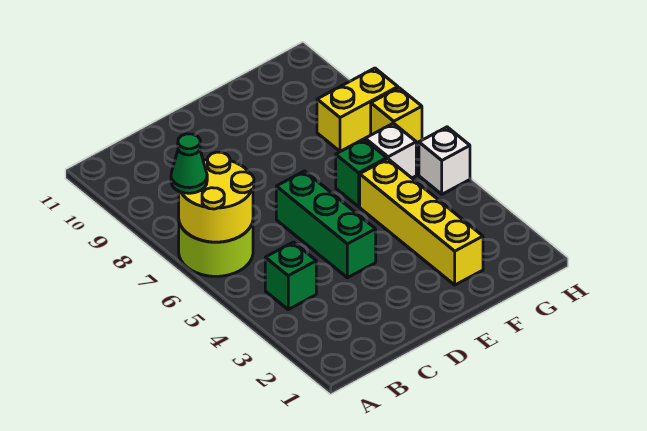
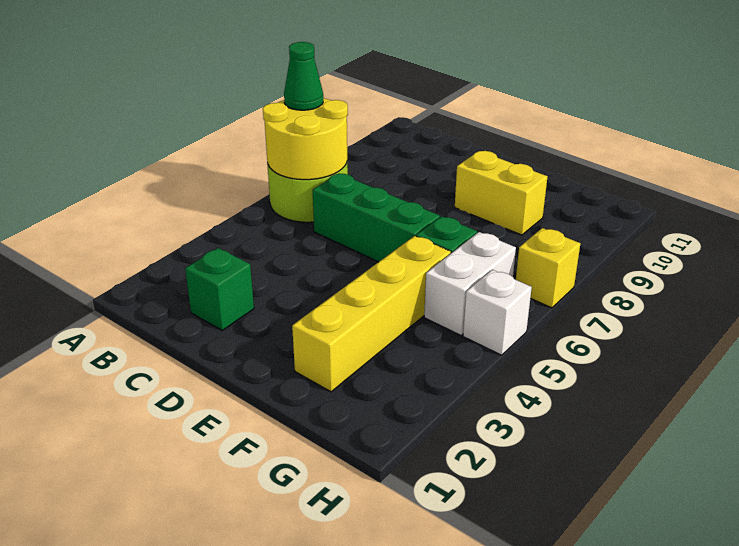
green 1x1 brick [265,242,316,309] -> green 1x1 brick moved to [185,248,254,330]
green 1x3 brick [276,171,376,278] -> green 1x3 brick turned to [313,174,440,262]
white 1x1 brick [365,123,416,178] -> white 1x2 brick [424,232,516,335]
yellow 1x2 brick [317,68,398,151] -> yellow 1x2 brick moved to [455,151,548,235]

